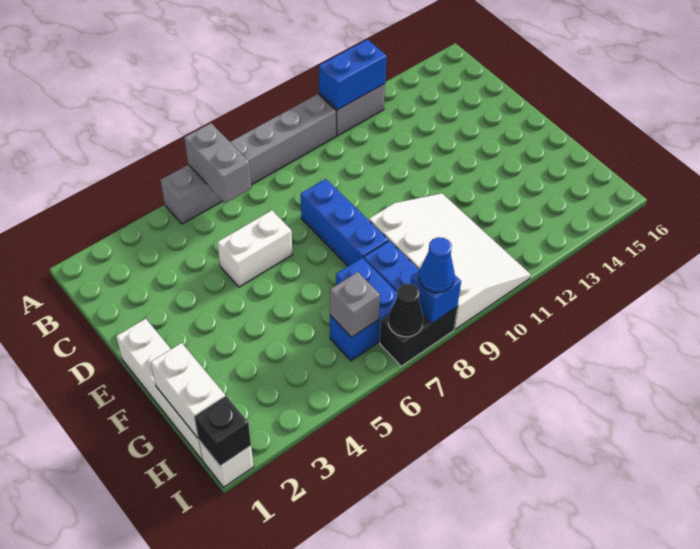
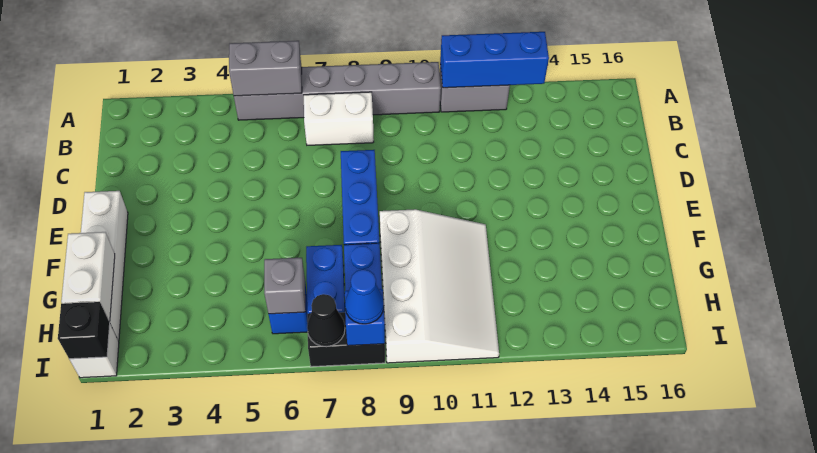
grey 1x2 brick [184,123,251,203] -> grey 1x2 brick turned to [229,41,302,96]
blue 1x2 brick [319,40,387,110] -> blue 1x3 brick [440,32,549,88]
white 1x2 brick [217,210,292,287] -> white 1x2 brick moved to [304,92,374,145]

